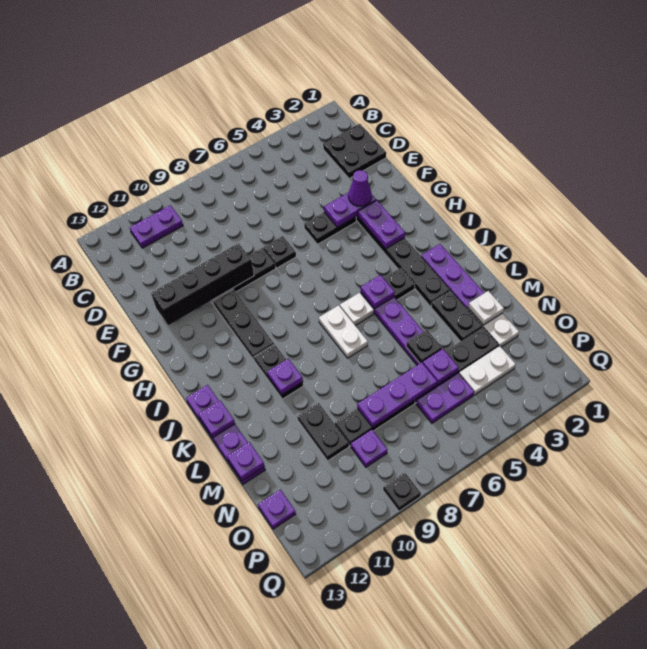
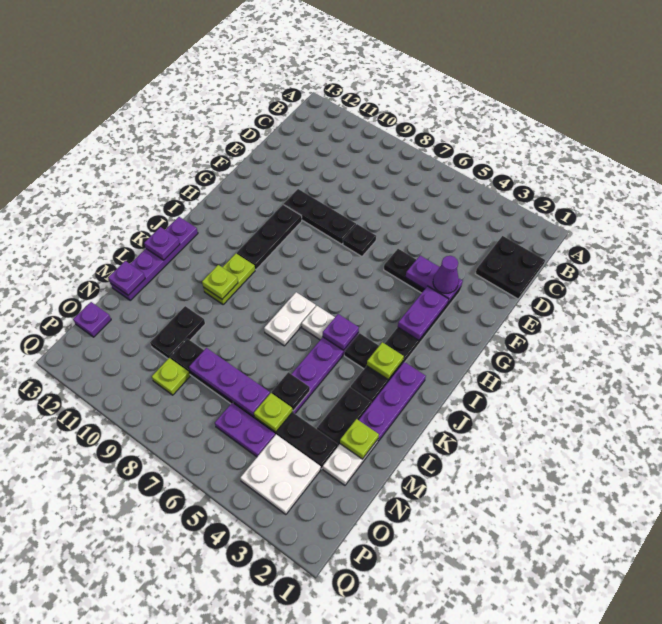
purple 1x2 plate [130,205,183,248] -> none
black 1x4 brick [151,243,254,325] -> none
none -> lime 1x1 plate [367,342,404,379]
black 1x2 plate [254,344,303,399] -> lime 1x2 plate [203,254,255,305]
purple 1x1 plate [267,359,303,394] -> lime 1x1 plate [202,265,238,299]
white 1x1 plate [468,291,504,325] -> lime 1x1 plate [340,419,379,459]
purple 1x1 plate [423,349,459,385] -> lime 1x1 plate [254,393,293,432]
white 1x2 plate [459,346,516,395] -> white 2x2 plate [240,435,321,515]
purple 1x1 plate [351,430,387,467] -> lime 1x1 plate [152,358,190,395]
black 1x1 plate [383,472,421,511] -> none

